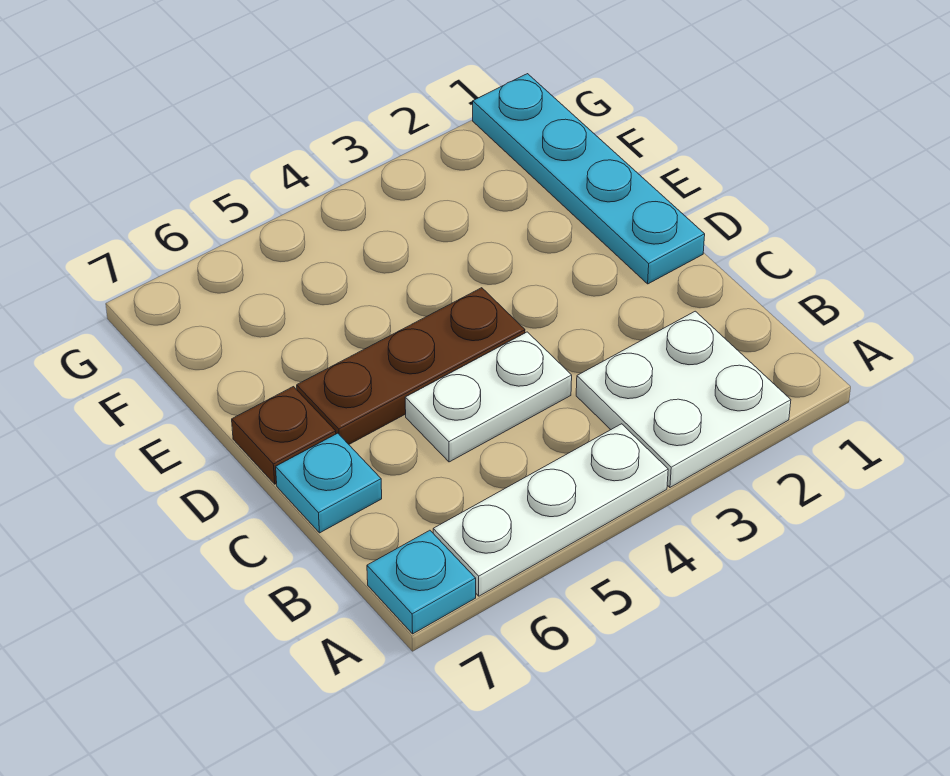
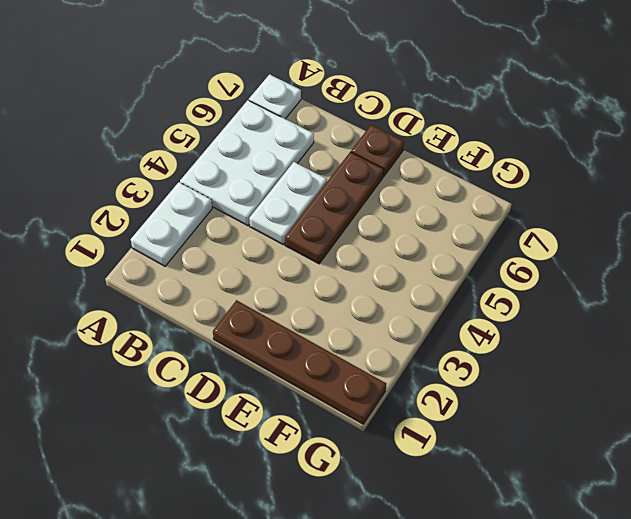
white 2x2 plate [576,311,791,487] -> white 1x2 plate [131,182,212,266]
white 1x3 plate [433,424,668,596] -> white 2x3 plate [180,100,314,226]
cyan 1x1 plate [367,530,476,634] -> white 1x1 plate [249,74,301,119]
cyan 1x1 plate [276,433,382,533] -> none
cyan 1x4 plate [473,74,705,284] -> brown 1x4 plate [213,300,386,424]

